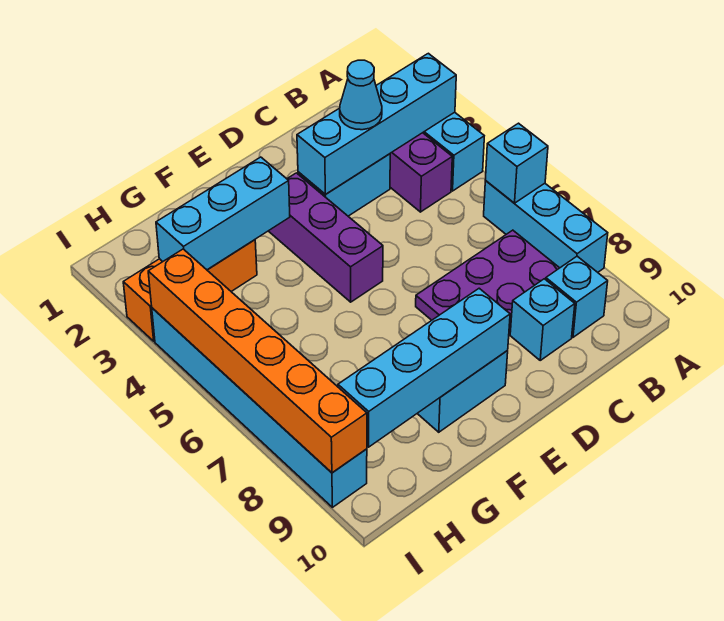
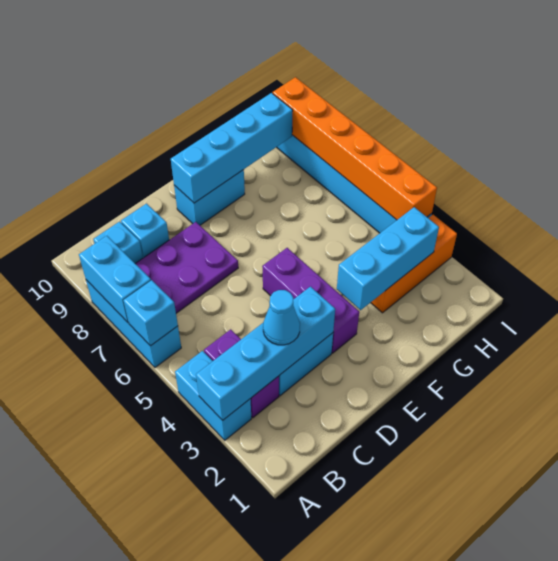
none -> cyan 1x2 brick [79,236,151,322]

